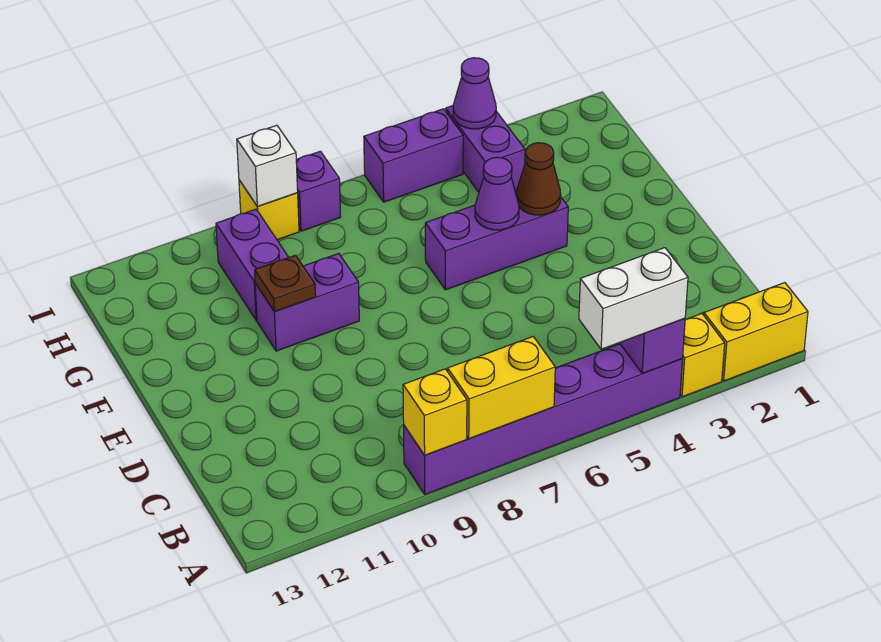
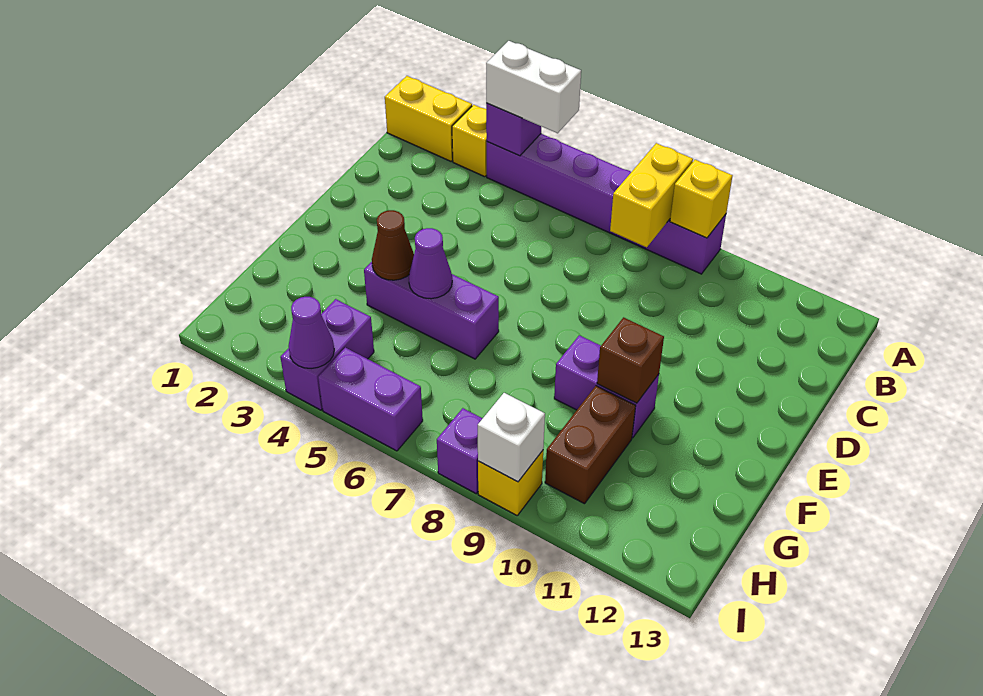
yellow 1x2 brick [448,337,555,439] -> yellow 1x2 brick turned to [610,143,693,247]
brown 1x1 plate [255,255,316,312] -> brown 1x1 brick [597,317,664,403]
purple 1x2 brick [216,209,289,320] -> brown 1x2 brick [545,386,636,504]

